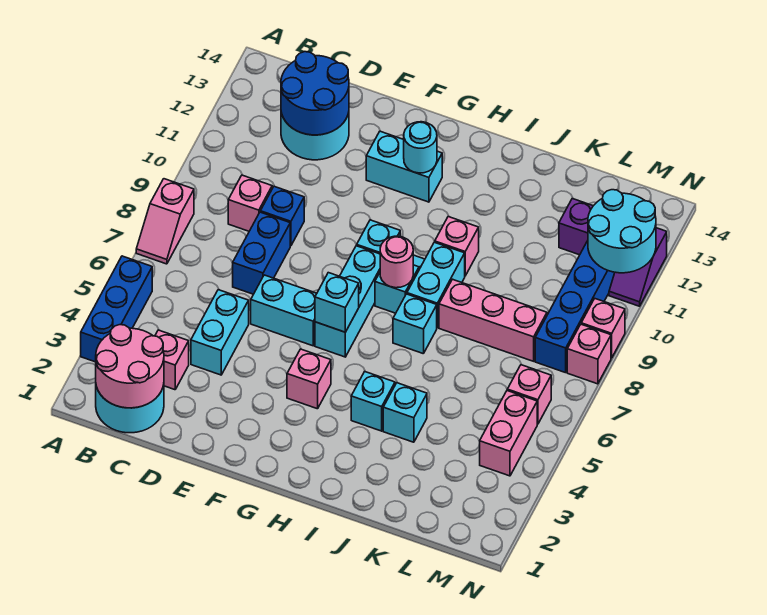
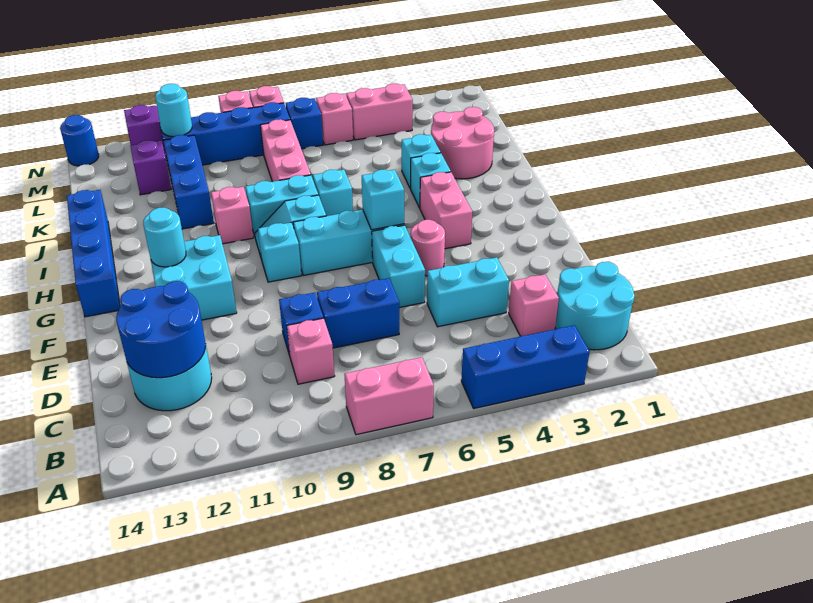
pink 1x2 slope [136,179,194,264] -> pink 1x2 brick [344,357,434,435]
pink 2x2 round brick [96,325,164,408] -> pink 2x2 round brick moved to [431,107,494,179]
cyan 1x2 brick [366,131,442,202] -> cyan 2x2 brick [151,235,237,320]
pink 1x1 brick [287,349,331,409] -> pink 1x2 brick [420,172,472,249]
none -> blue 1x4 brick [67,190,120,317]
pink 1x1 round brick [380,236,413,288] -> pink 1x1 round brick moved to [411,220,445,276]
none -> blue 1x3 brick [163,135,214,229]
none -> blue 1x1 brick [286,98,323,149]
cyan 2x2 round brick [588,190,656,273] -> cyan 1x1 round brick [155,84,192,137]
none -> blue 1x1 round brick [60,115,99,166]

